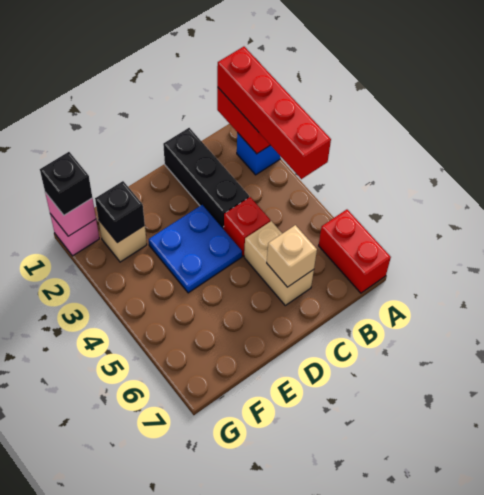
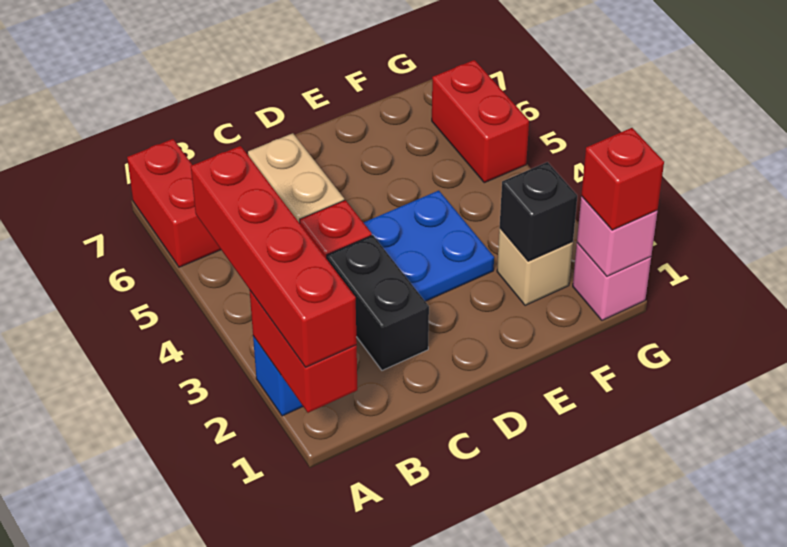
black 1x3 brick [163,128,249,229] -> black 1x2 brick [327,235,429,370]
tan 1x1 brick [267,225,317,287] -> none
black 1x1 brick [40,152,92,215] -> red 1x1 brick [581,128,664,230]
none -> red 1x2 brick [432,60,529,183]

